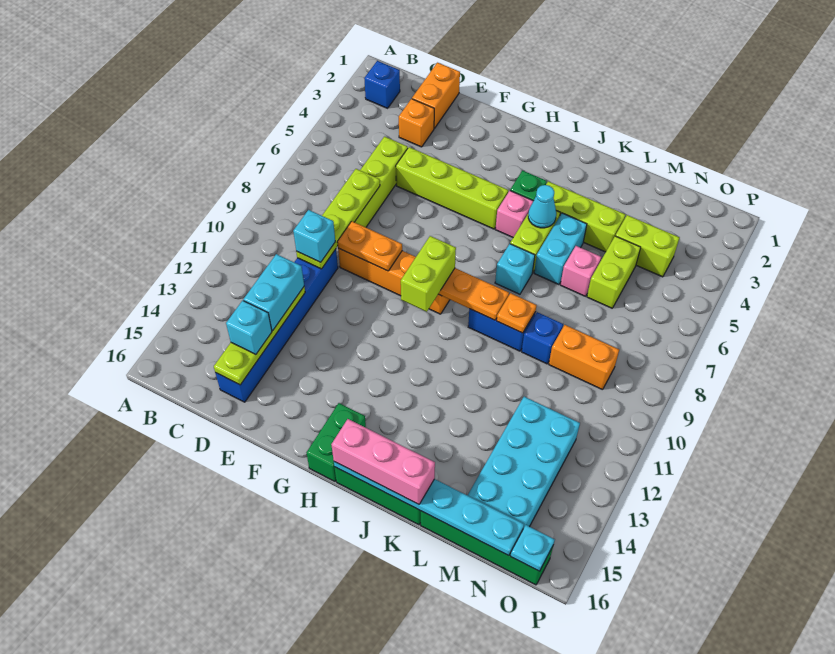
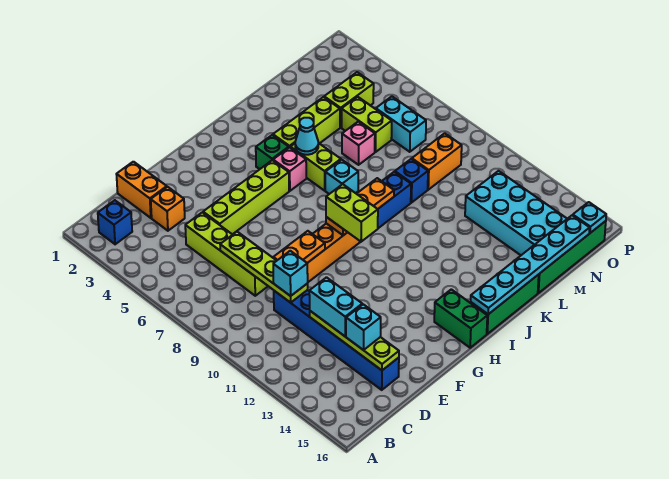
pink 1x3 brick [331,419,435,504] -> none
cyan 1x2 brick [534,213,587,285] -> cyan 1x2 brick moved to [376,96,426,152]
orange 1x1 plate [497,293,537,333] -> none

